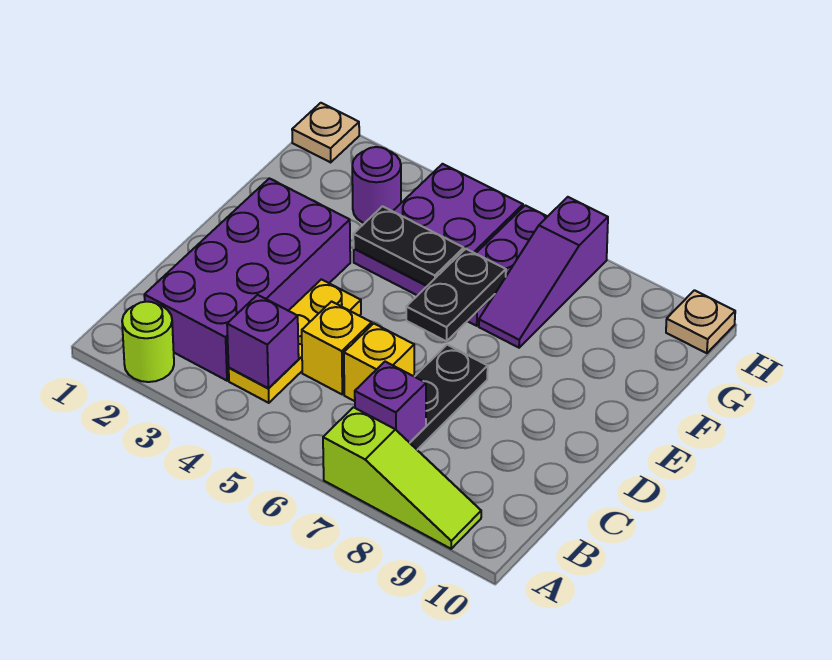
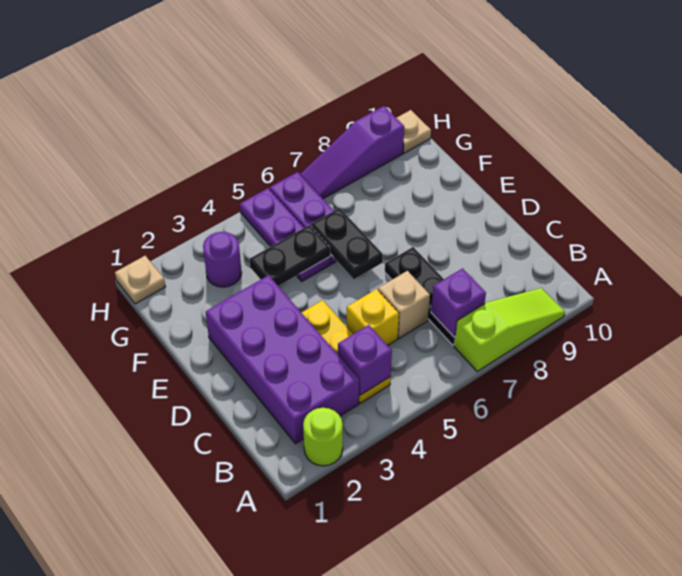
yellow 1x1 brick [344,324,414,401] -> tan 1x1 brick [378,271,430,338]
purple 2x3 plate [354,164,523,296] -> purple 1x3 plate [240,188,330,281]
purple 1x3 slope [479,197,608,348] -> purple 1x3 slope turned to [300,106,404,199]

